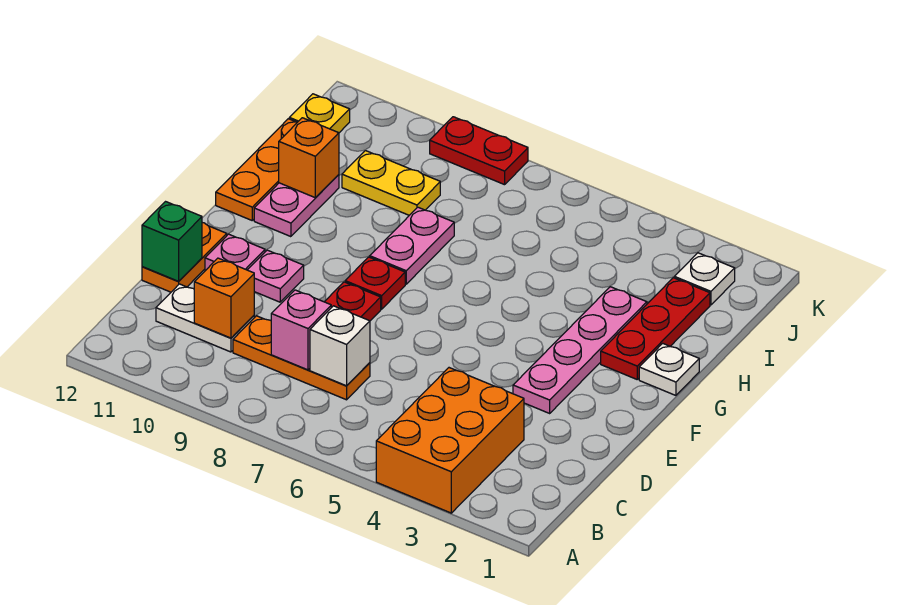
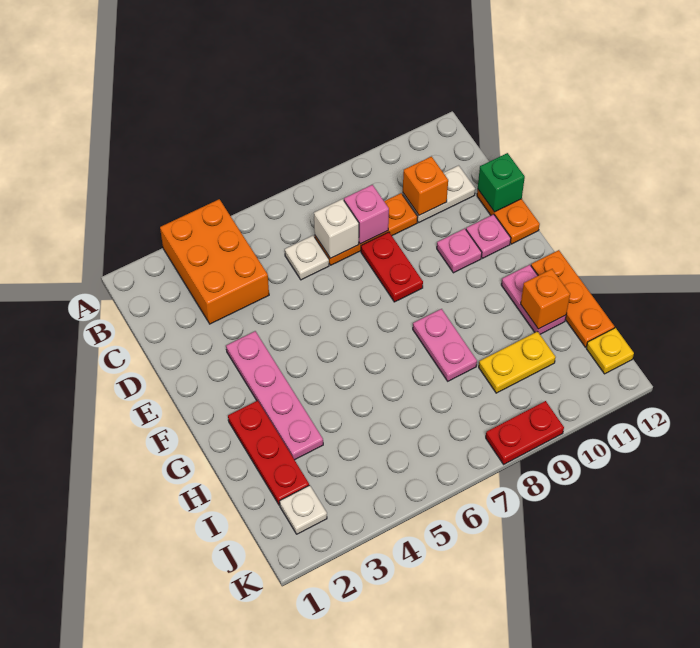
red 1x1 plate [345,257,405,309] -> none
white 1x1 plate [639,343,699,395] -> white 1x1 plate moved to [285,236,329,280]

